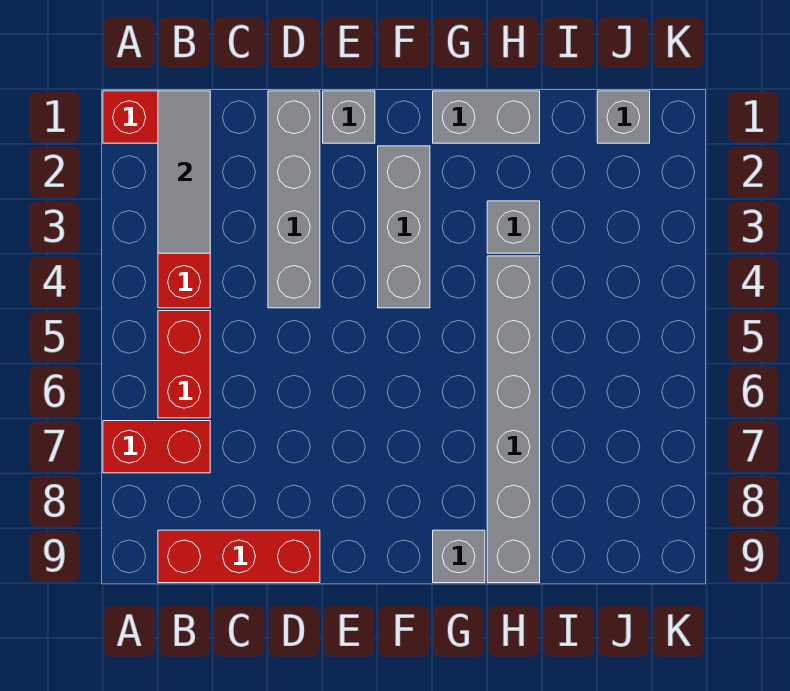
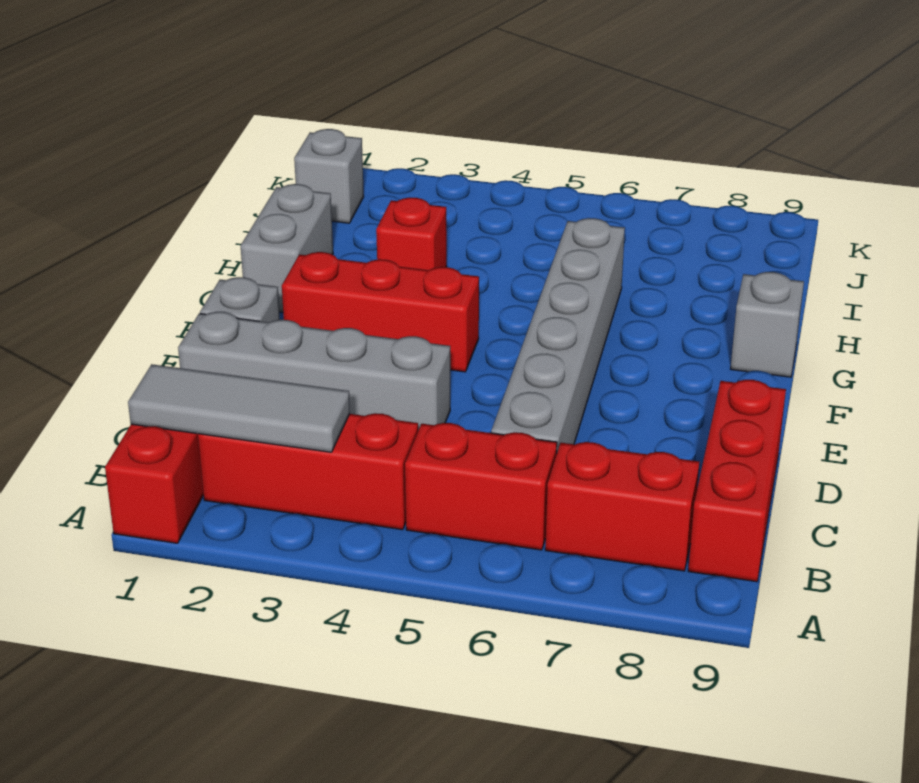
red 1x2 brick [103,421,210,473] -> red 1x2 brick turned to [545,442,699,571]
grey 1x3 brick [378,146,430,308] -> red 1x3 brick [282,252,479,372]
grey 1x1 brick [487,201,540,253] -> red 1x1 brick [376,198,447,270]
grey 1x6 brick [487,256,540,583] -> grey 1x6 brick turned to [491,218,625,451]

